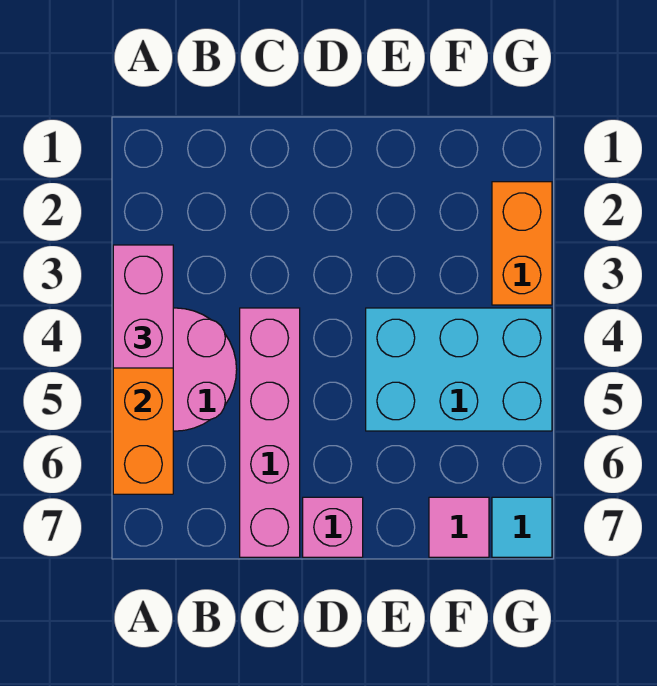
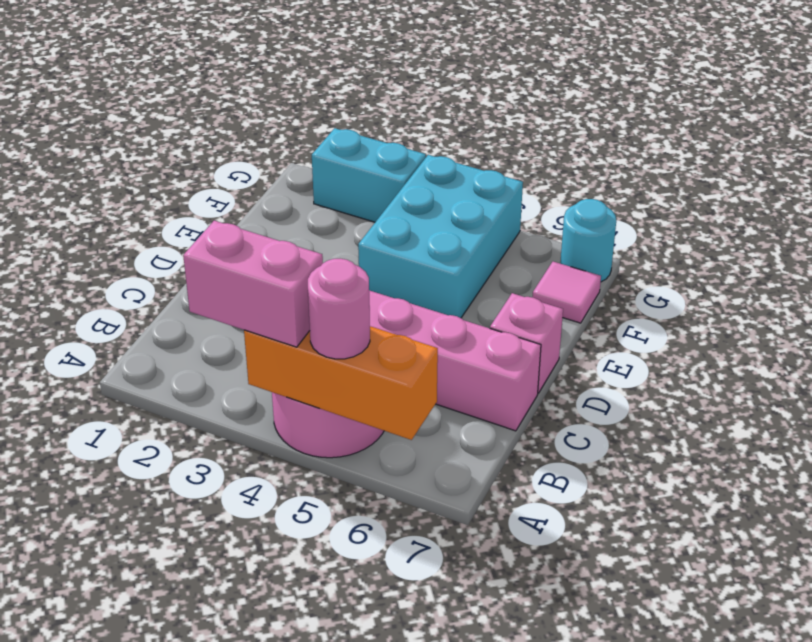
none -> pink 1x1 round brick [308,259,370,359]
orange 1x2 brick [492,182,552,305] -> cyan 1x2 brick [312,128,426,222]
cyan 1x1 tile [492,497,552,557] -> cyan 1x1 round brick [560,199,616,282]

